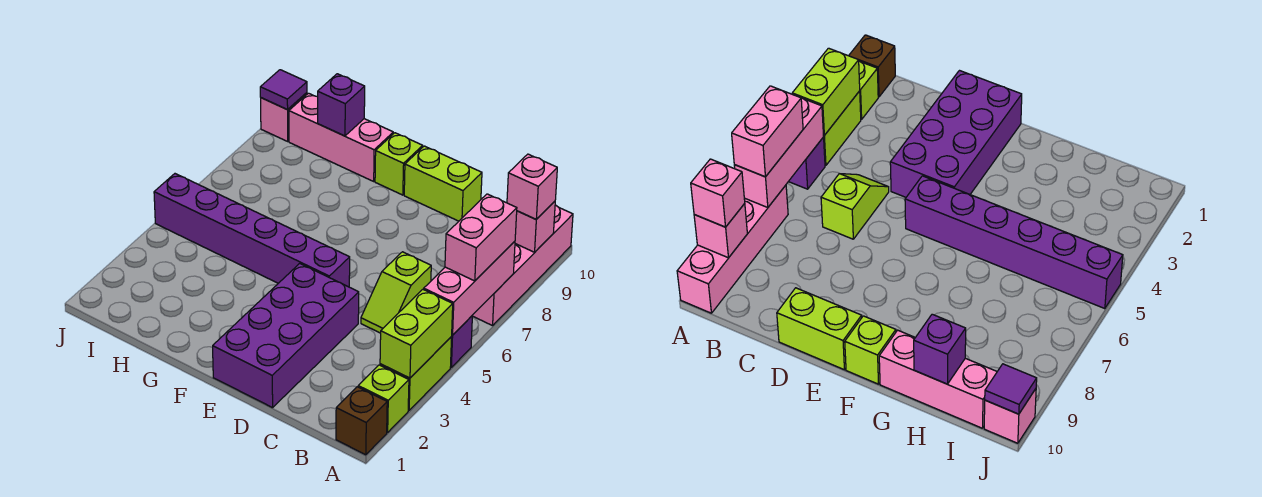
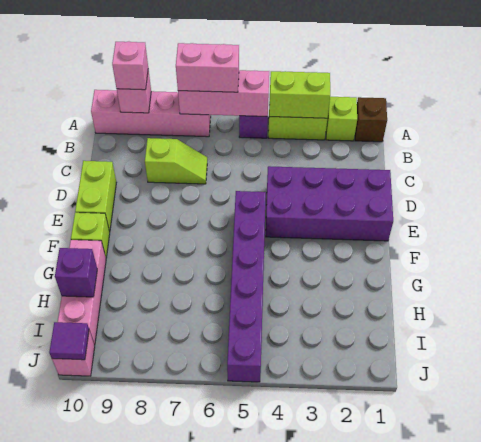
lime 1x2 slope [361,252,431,333] -> lime 1x2 slope moved to [145,138,207,184]

